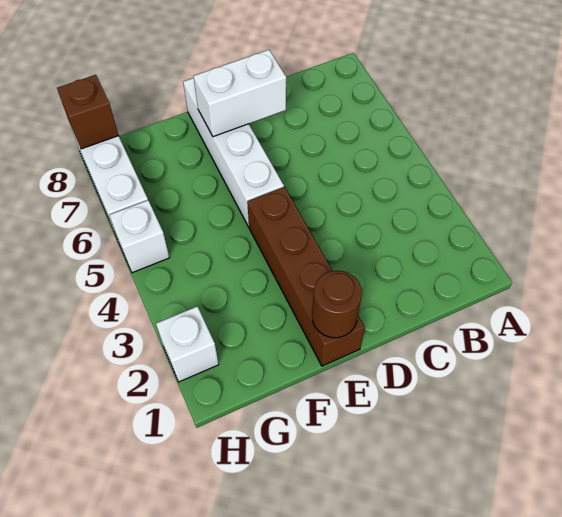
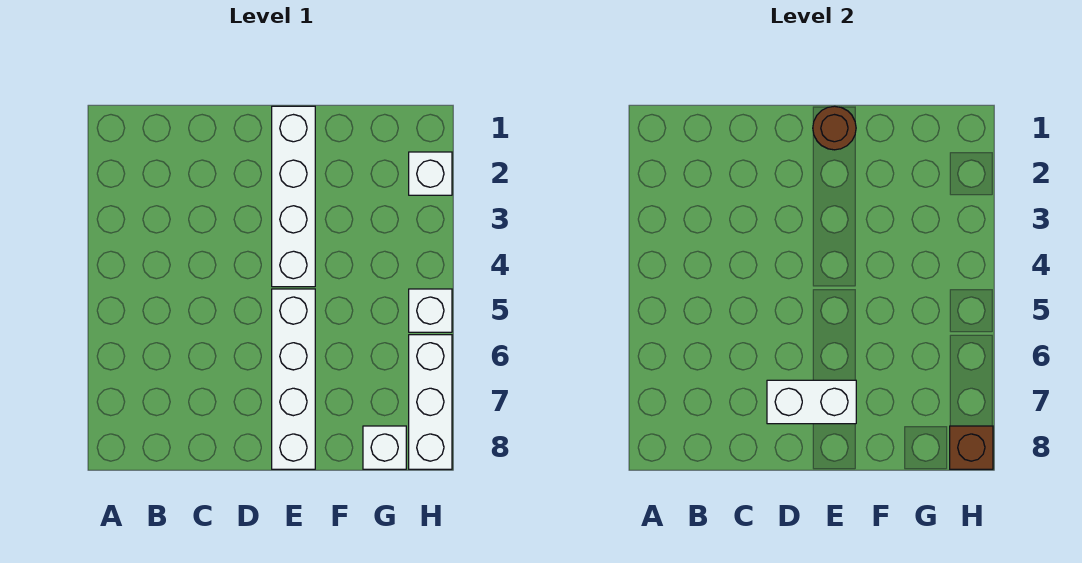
brown 1x4 brick [247,187,365,366] -> white 1x4 brick [272,106,315,287]
none -> white 1x1 brick [363,426,406,469]

